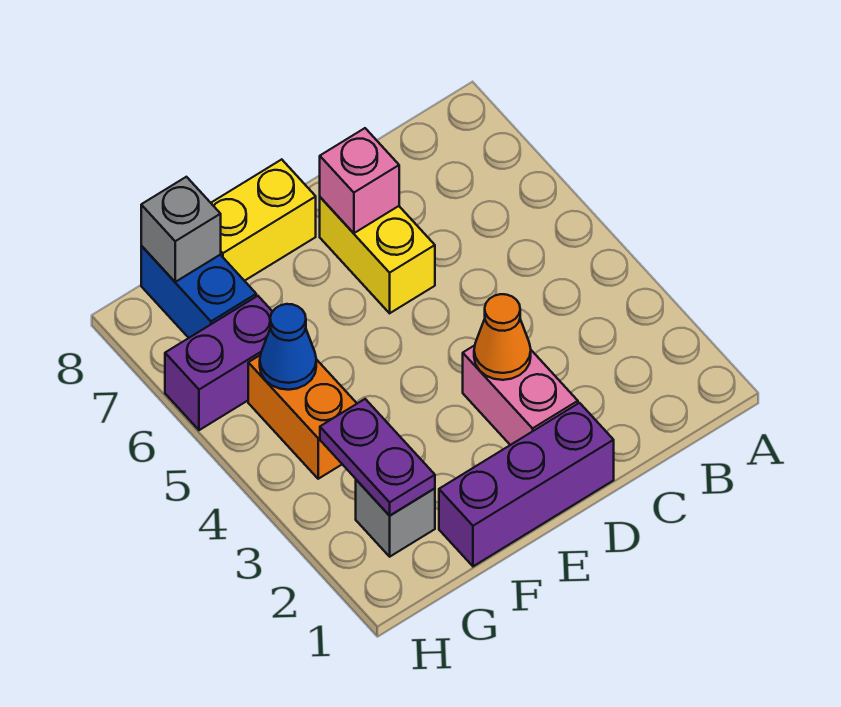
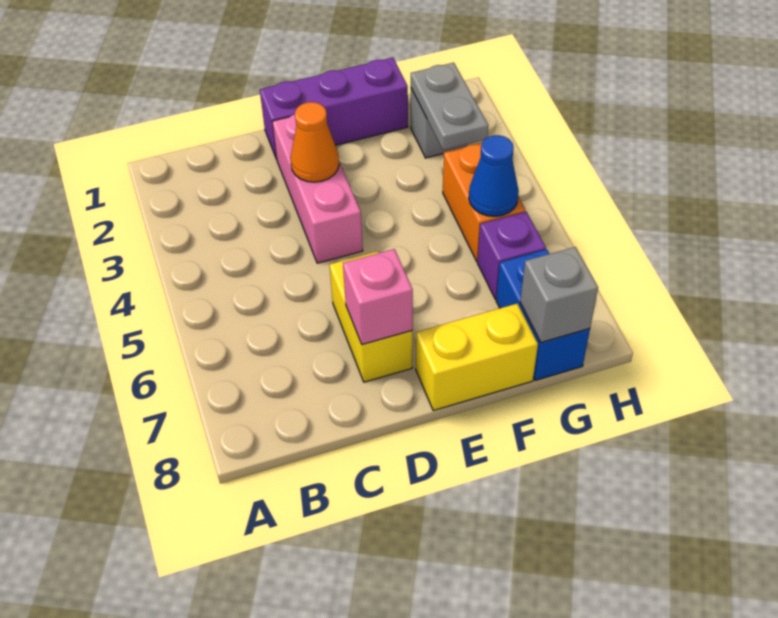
pink 1x2 brick [463,345,578,445] -> pink 1x3 brick [272,114,363,263]
purple 1x2 plate [320,399,435,516] -> grey 1x2 plate [411,63,488,150]
purple 1x2 brick [165,296,273,430] -> purple 1x1 brick [477,212,546,299]

